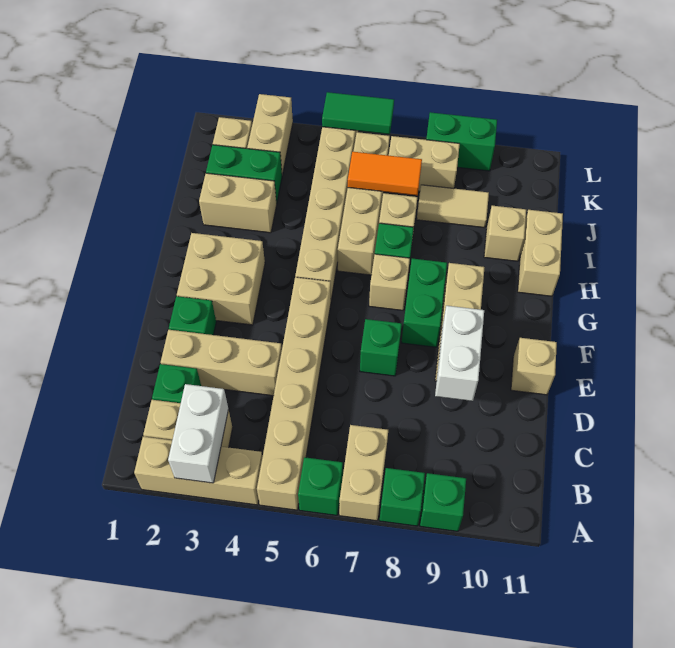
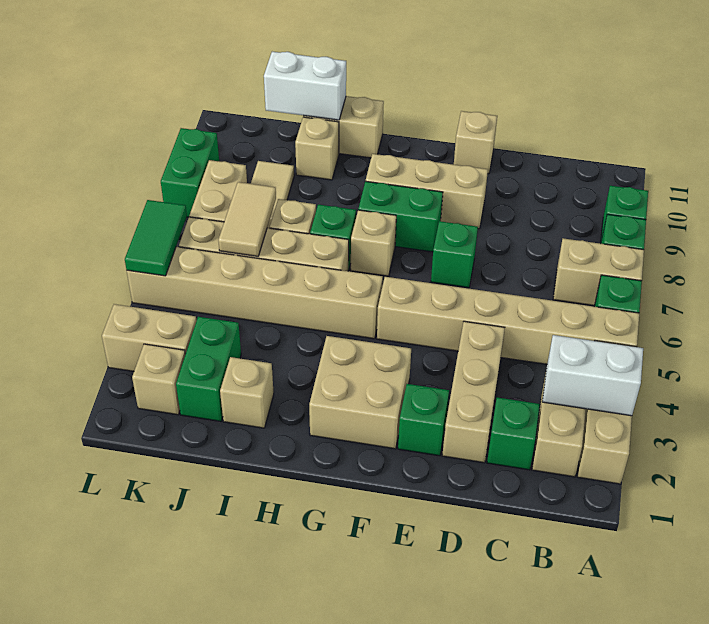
white 1x2 brick [435,306,484,401] -> white 1x2 brick moved to [264,52,346,120]
tan 1x2 brick [199,173,277,233] -> tan 1x1 brick [220,357,274,428]
orange 1x2 tile [348,152,422,195] -> tan 1x2 tile [218,182,276,256]

